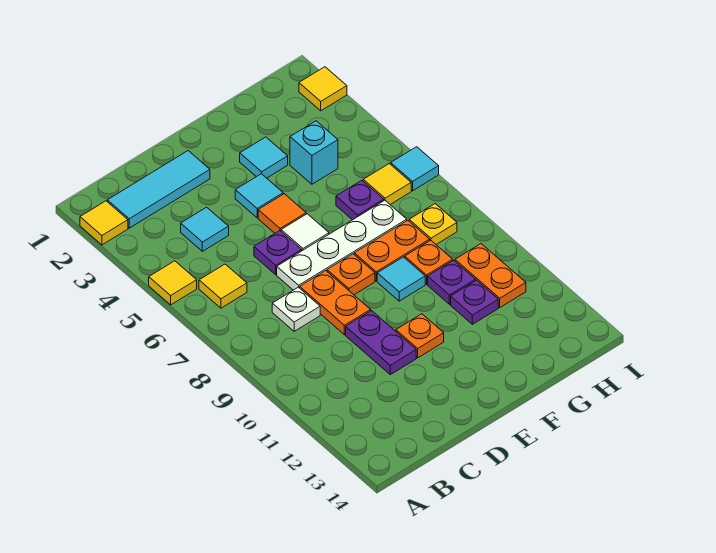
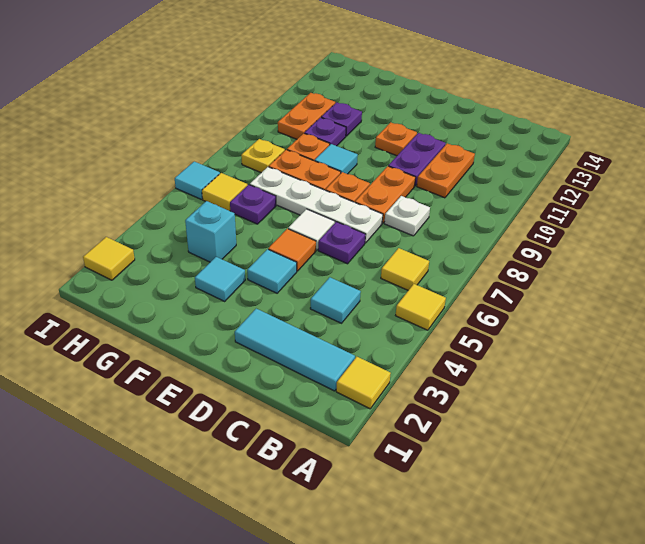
none -> orange 1x2 plate [417,143,475,198]

